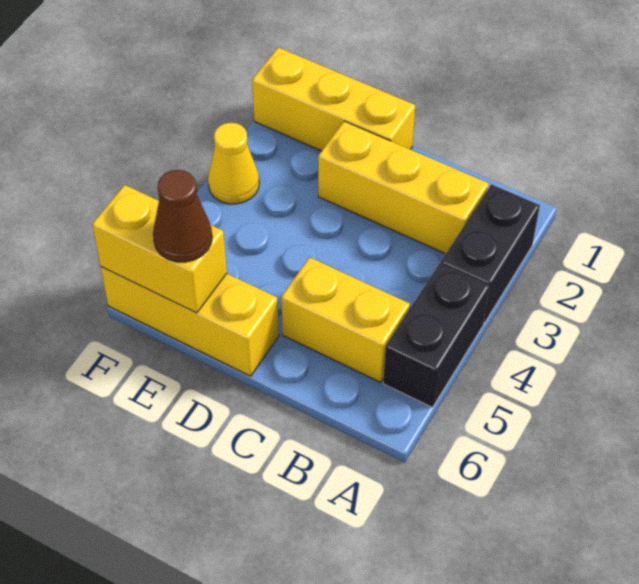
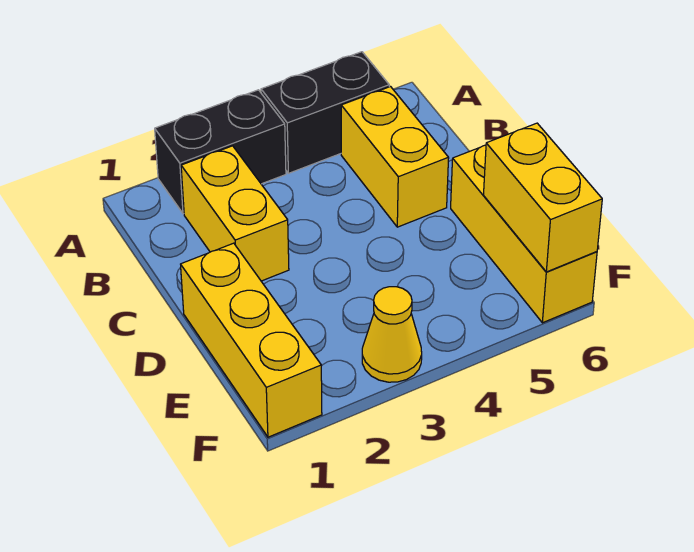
yellow 1x3 brick [318,121,489,254] -> yellow 1x2 brick [181,146,289,281]
brown 1x1 cone [153,170,212,262] -> none

